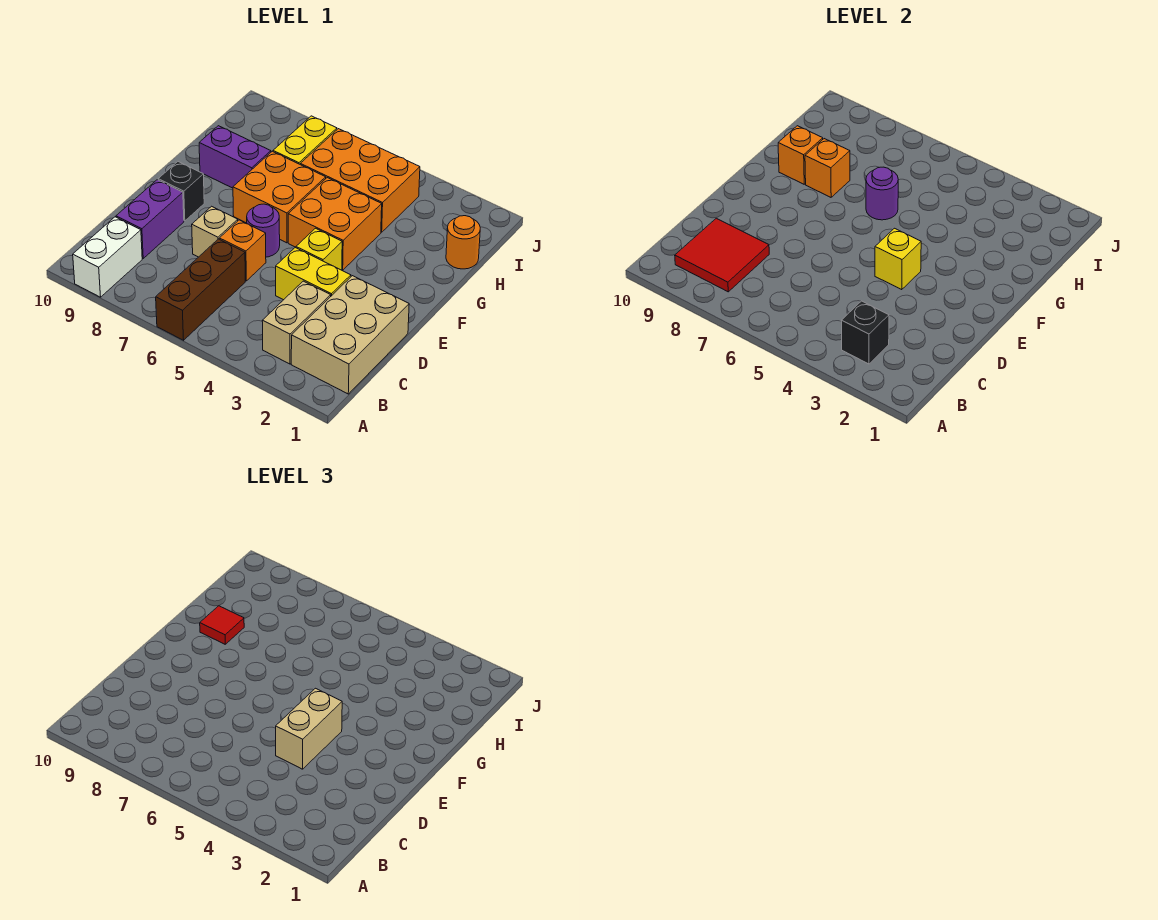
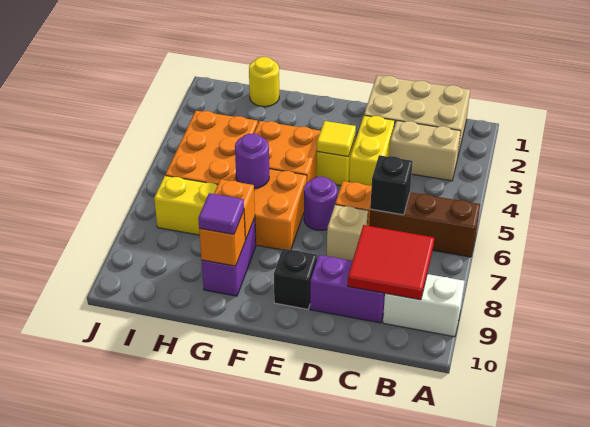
black 1x1 brick [841,301,889,364] -> black 1x1 brick moved to [370,155,413,215]
tan 1x2 brick [276,688,342,769] -> none
yellow 1x1 brick [875,228,921,290] -> yellow 1x1 tile [317,121,356,157]
red 1x1 tile [200,606,244,644] -> purple 1x1 tile [198,193,244,234]
orange 1x1 round brick [446,216,480,269] -> yellow 1x1 round brick [249,57,279,107]

